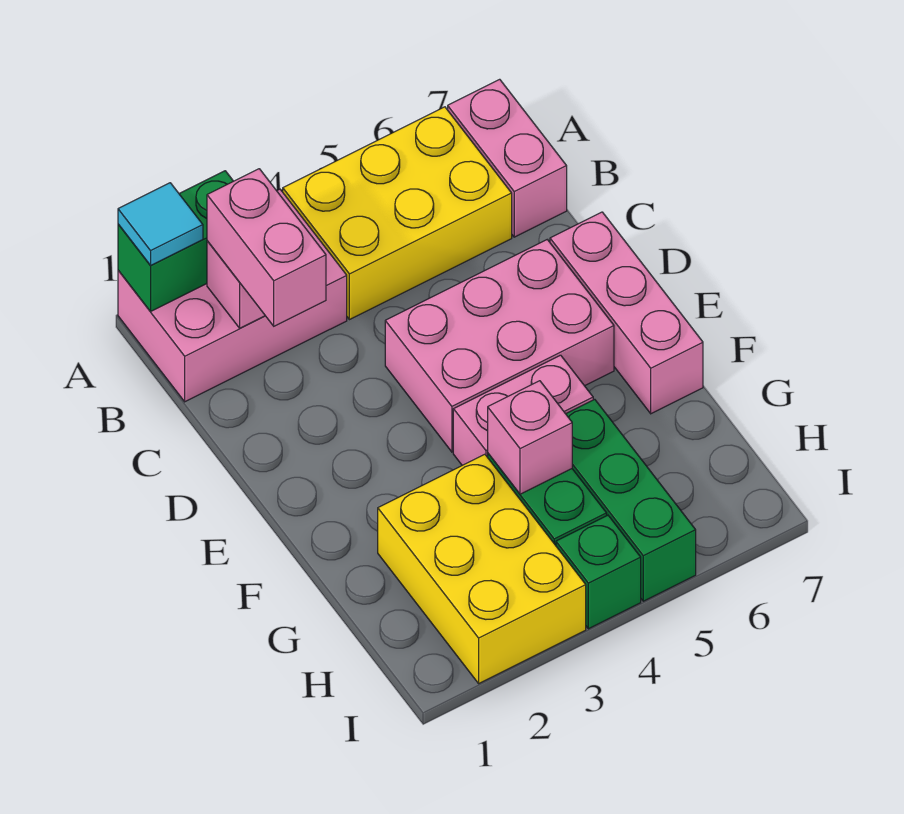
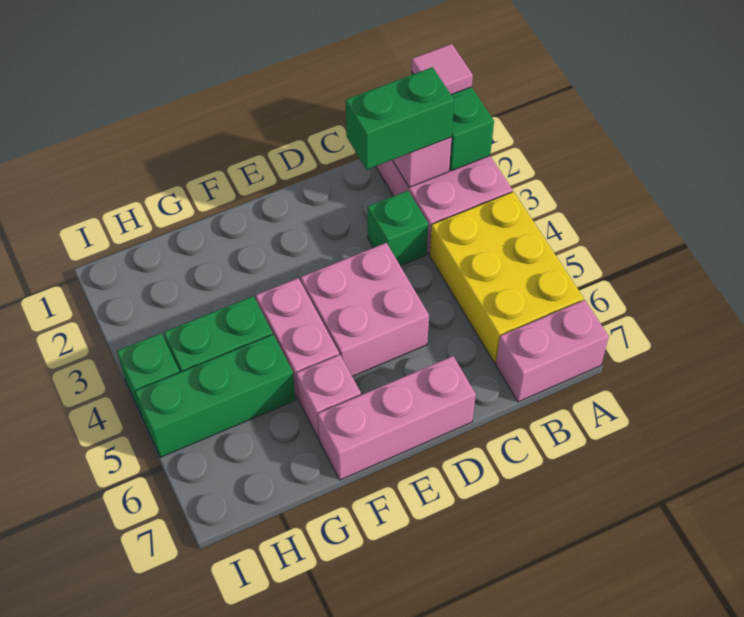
cyan 1x1 tile [118,183,203,265] -> pink 1x1 tile [411,44,473,95]
pink 1x2 brick [207,169,326,326] -> green 1x2 brick [346,67,454,170]
none -> green 1x1 brick [368,191,428,266]
pink 2x3 brick [385,240,614,452] -> pink 2x2 brick [301,243,429,376]
yellow 2x3 brick [378,454,586,683] -> none
pink 1x1 brick [488,381,572,494] -> pink 1x1 brick moved to [296,355,361,439]

